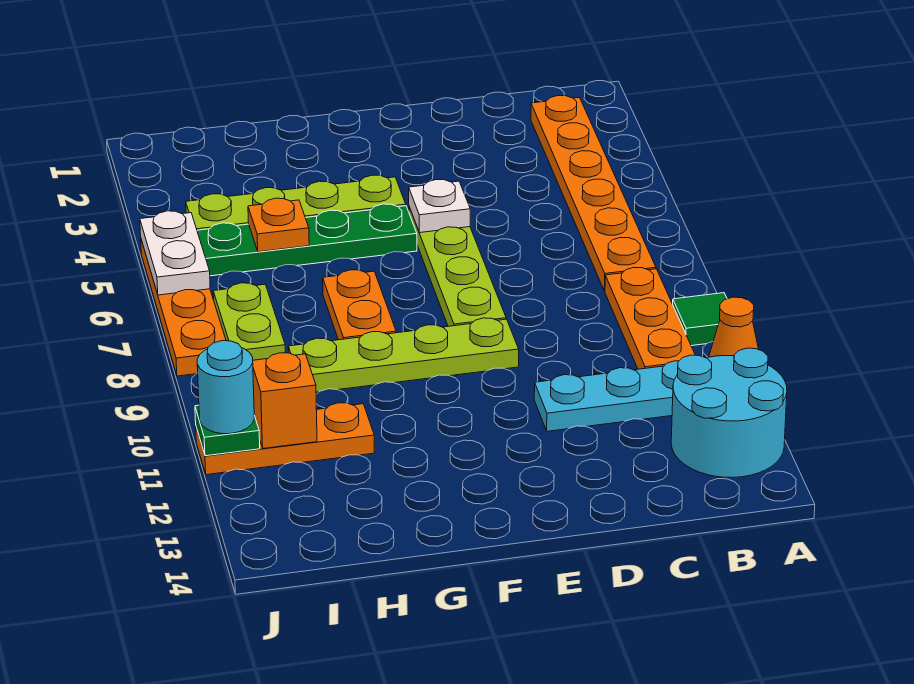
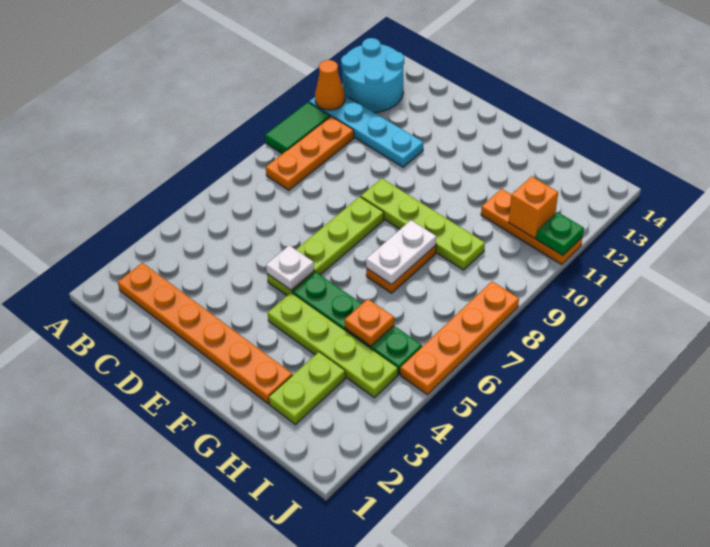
green 1x1 tile [673,293,727,346] -> green 1x2 tile [265,102,330,154]
orange 1x6 plate [531,96,656,291] -> orange 1x6 plate turned to [118,263,292,404]
lime 1x2 plate [213,283,285,360] -> lime 1x2 plate moved to [269,352,345,425]
white 1x2 plate [140,211,210,295] -> white 1x2 plate moved to [366,220,436,285]
cyan 1x1 round brick [197,341,254,434] -> none

